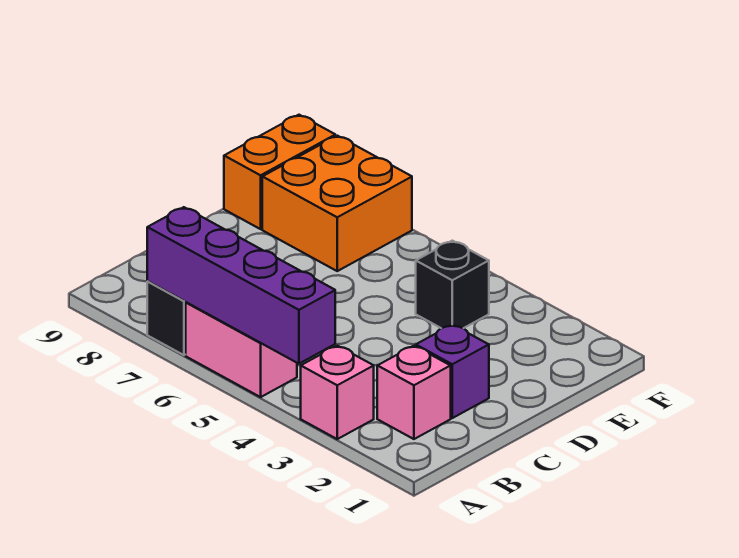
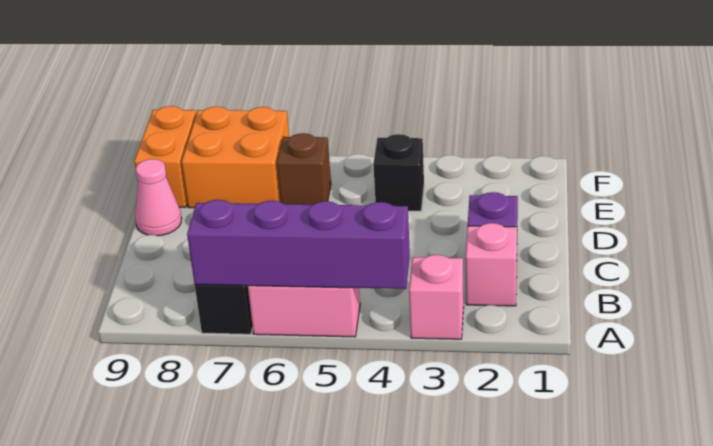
none -> pink 1x1 cone [135,159,182,236]
none -> brown 1x1 brick [277,133,331,205]

